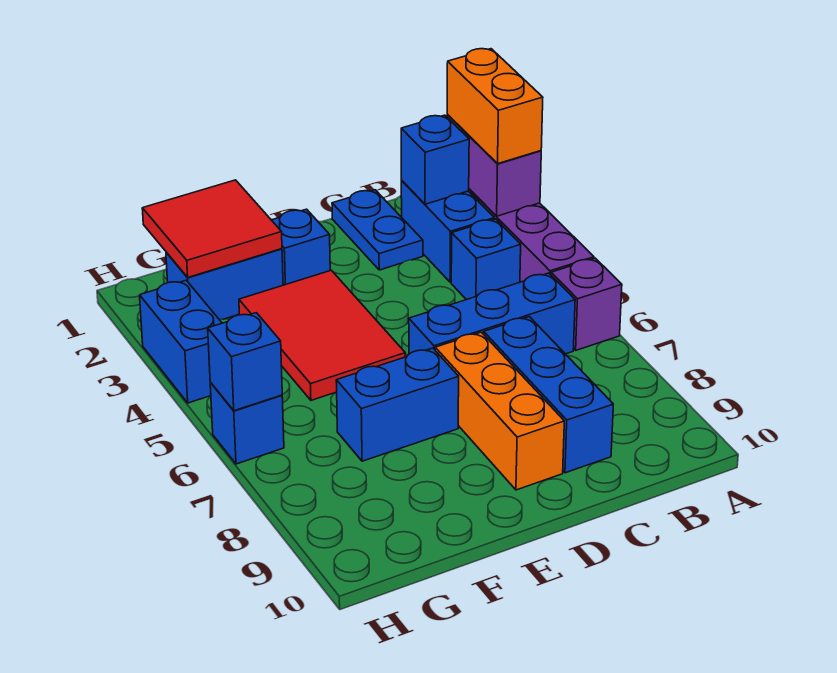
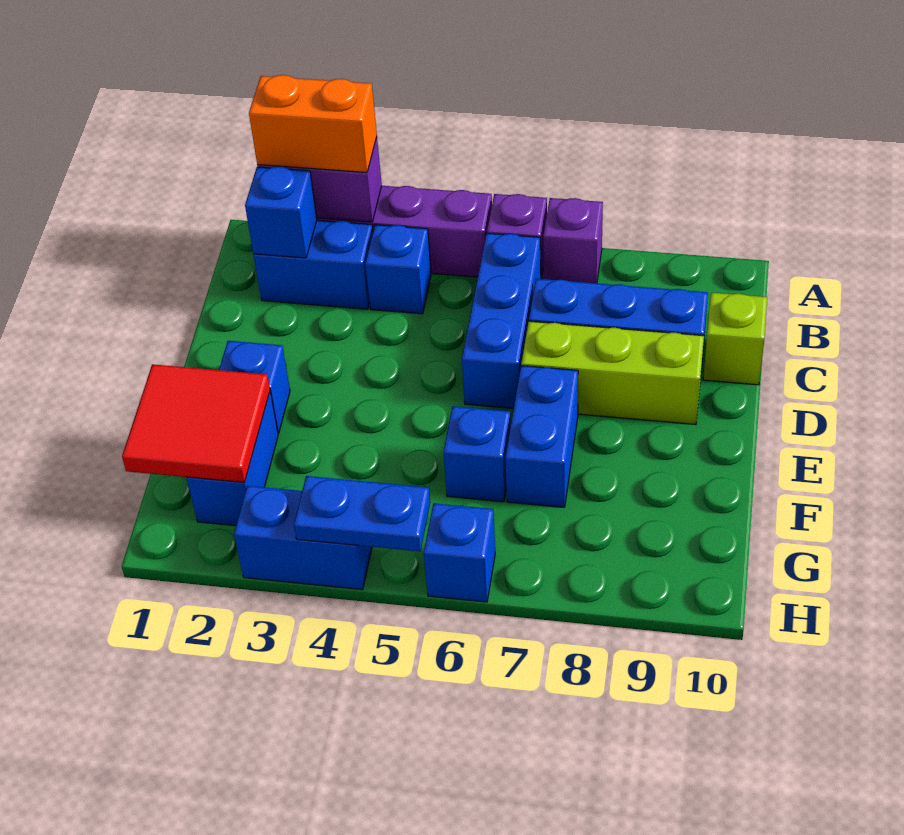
none -> purple 1x1 brick [543,198,603,283]
blue 1x2 plate [332,190,423,270] -> blue 1x2 plate moved to [294,476,430,551]
none -> lime 1x1 brick [703,293,767,385]
orange 1x3 brick [435,332,564,490] -> lime 1x3 brick [521,321,704,425]
red 2x3 tile [239,270,405,400] -> none
blue 1x1 brick [208,313,282,411] -> blue 1x1 brick moved to [444,406,511,502]

